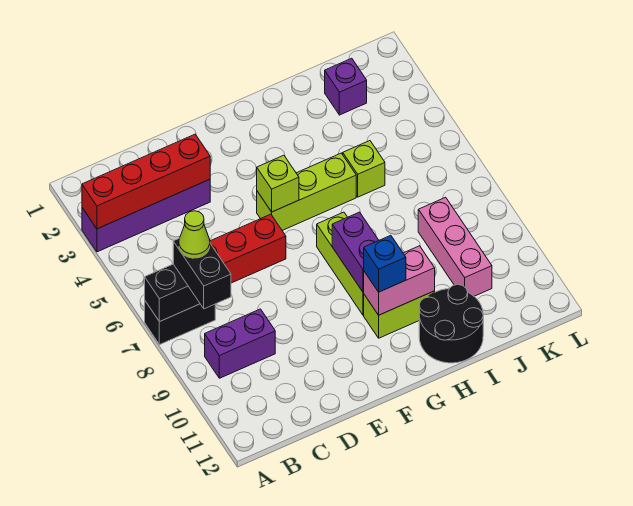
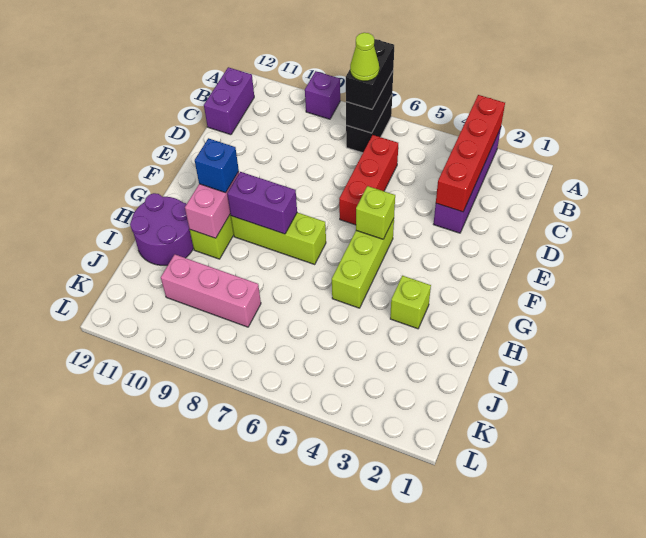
black 1x2 brick [173,239,231,309] -> black 1x2 brick turned to [346,39,394,109]
purple 1x2 brick [205,309,275,378] -> purple 1x2 brick moved to [204,67,254,135]
black 2x2 round brick [419,285,483,363] -> purple 2x2 round brick [130,193,194,265]
lime 1x1 brick [343,141,385,197] -> lime 1x1 brick moved to [390,276,431,329]
purple 1x1 brick [325,58,367,115] -> purple 1x1 brick moved to [305,71,340,119]

